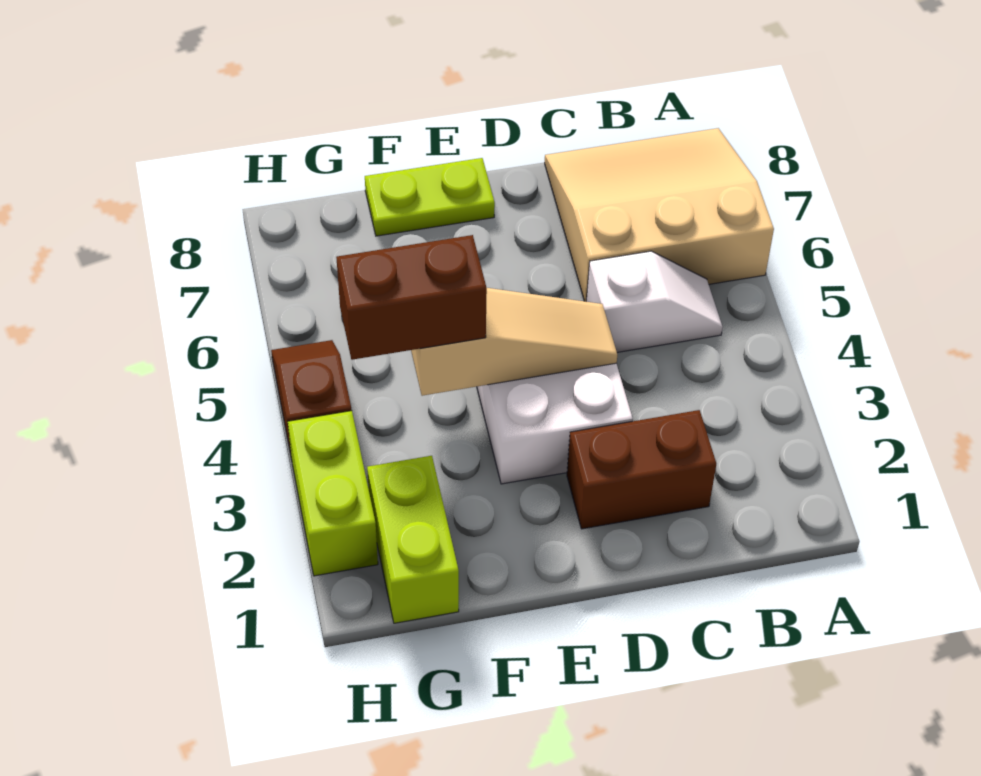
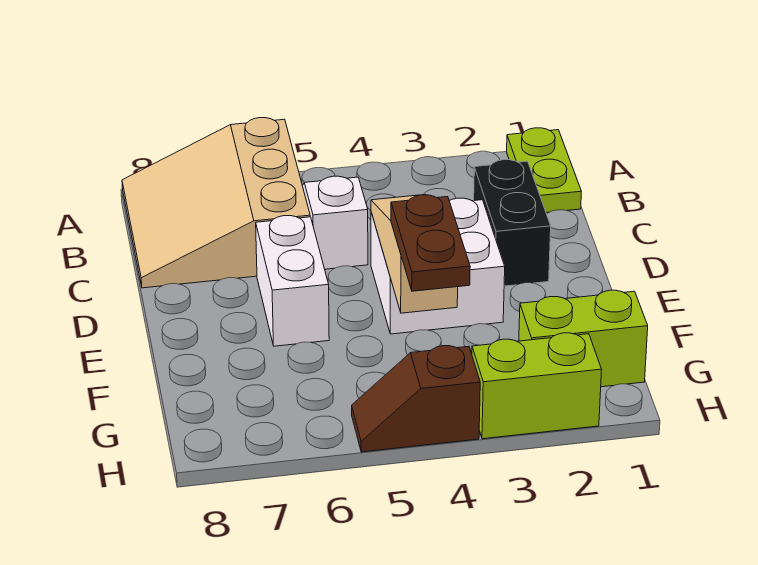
brown 1x2 brick [567,410,716,529] -> black 1x2 brick [474,160,551,286]
none -> white 1x2 brick [256,216,329,346]
lime 1x2 plate [365,158,495,236] -> lime 1x2 plate moved to [507,128,581,213]
brown 1x2 brick [336,235,487,360] -> brown 1x2 plate [391,195,470,291]

